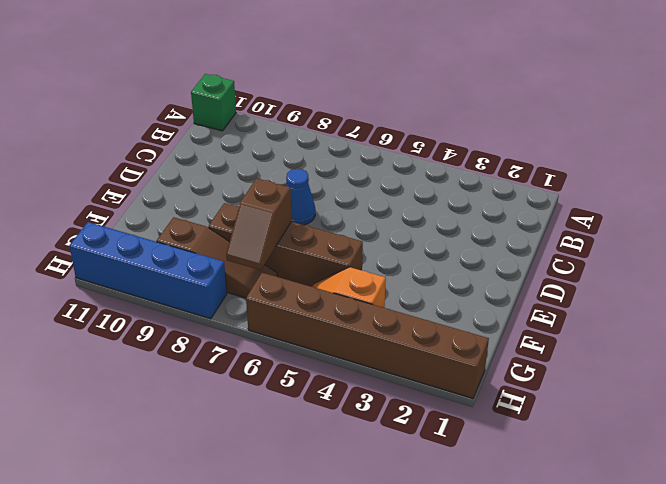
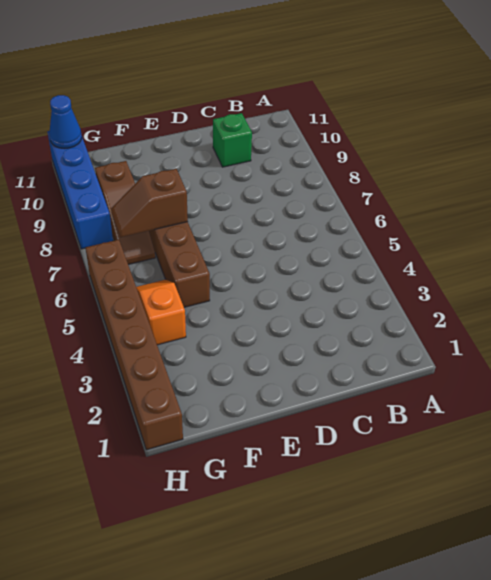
green 1x1 brick [191,74,236,131] -> green 1x1 brick moved to [213,113,252,167]
blue 1x1 cone [286,169,315,225] -> blue 1x1 cone moved to [49,95,82,149]

